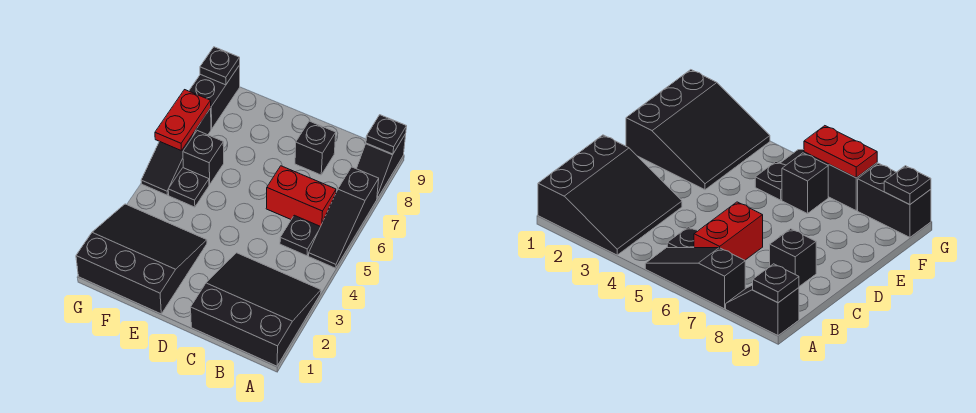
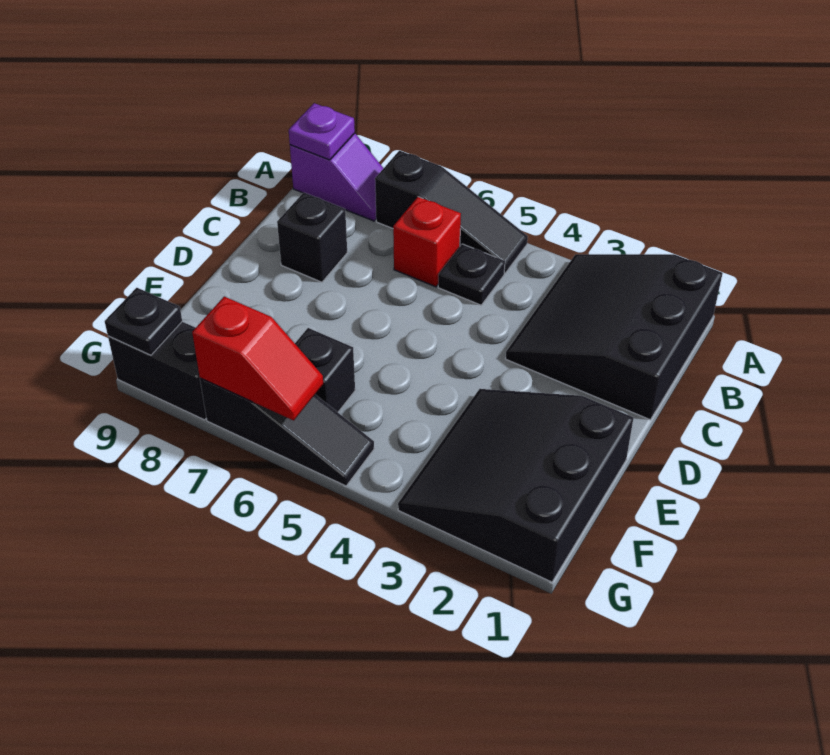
black 1x2 slope [356,134,406,198] -> purple 1x2 slope [290,133,383,221]
black 1x1 plate [366,115,407,154] -> purple 1x1 plate [289,103,355,160]
red 1x2 brick [266,166,336,227] -> red 1x1 brick [393,197,461,287]
black 1x1 plate [168,168,209,207] -> none
red 1x2 plate [155,90,211,150] -> red 1x2 slope [192,297,323,420]

